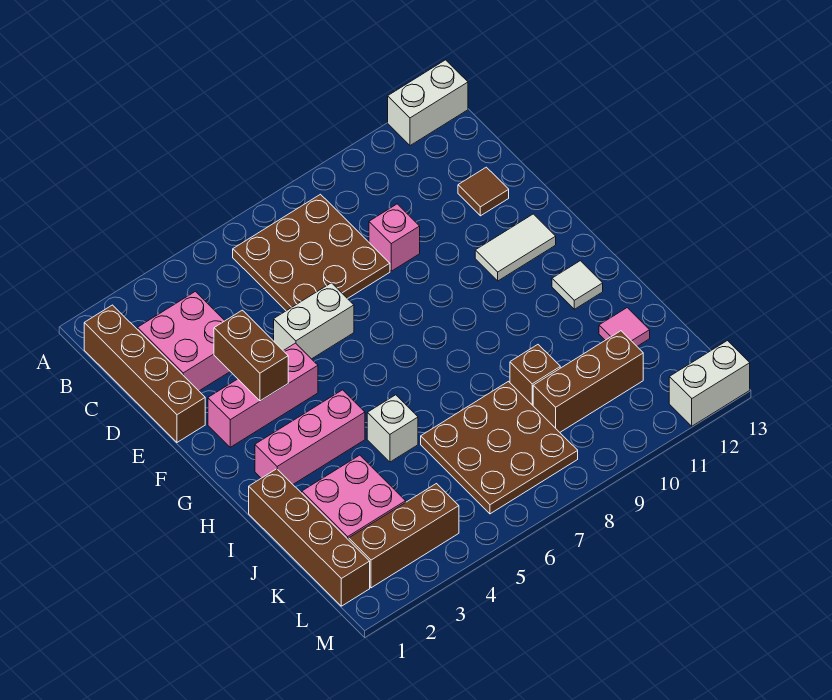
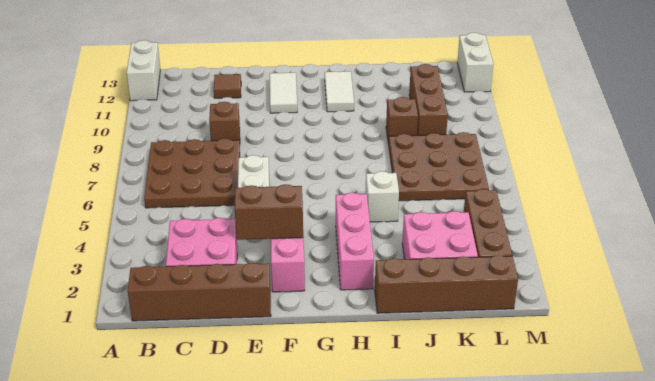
pink 1x1 brick [369,204,420,271] -> brown 1x1 brick [209,102,240,144]
white 1x1 tile [552,261,603,309] -> white 1x2 tile [325,71,354,112]
pink 1x1 tile [599,308,650,346] -> none

